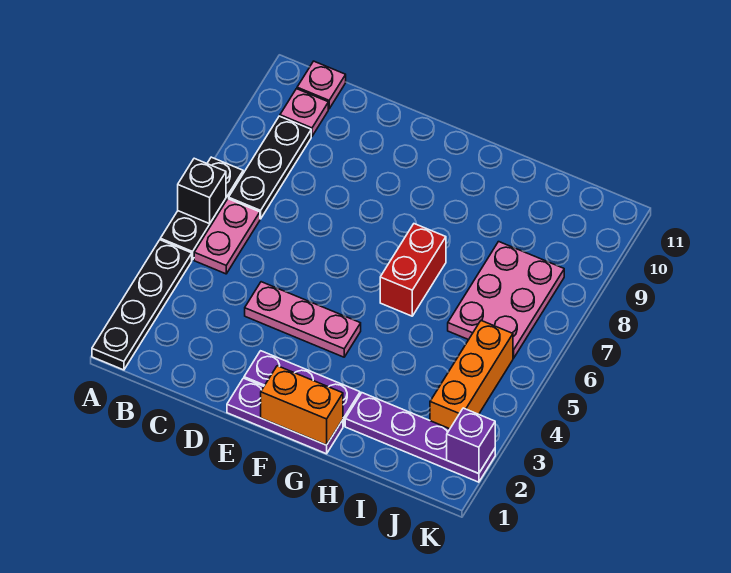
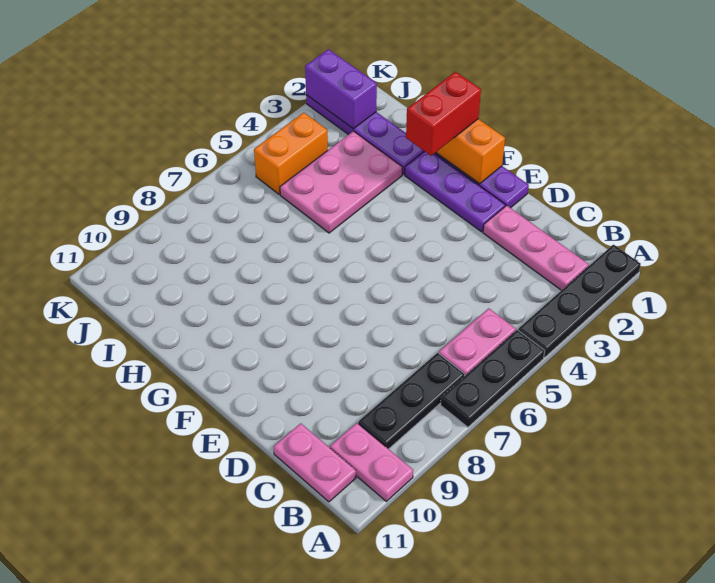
black 1x1 brick [178,158,226,224] -> none
pink 1x1 plate [280,89,328,136] -> pink 1x2 plate [330,423,413,501]
pink 1x1 plate [297,61,346,109] -> pink 1x2 plate [274,423,356,502]
pink 1x3 plate [245,282,361,357] -> pink 1x3 plate moved to [483,205,589,290]
red 1x2 brick [380,224,446,316] -> red 1x2 brick moved to [406,72,481,156]
pink 2x3 plate [448,242,564,358] -> pink 2x3 plate moved to [280,131,402,233]
orange 1x3 brick [430,321,513,429] -> orange 1x2 brick [254,113,328,194]
purple 1x1 brick [447,408,495,474] -> purple 1x2 brick [305,49,377,129]

